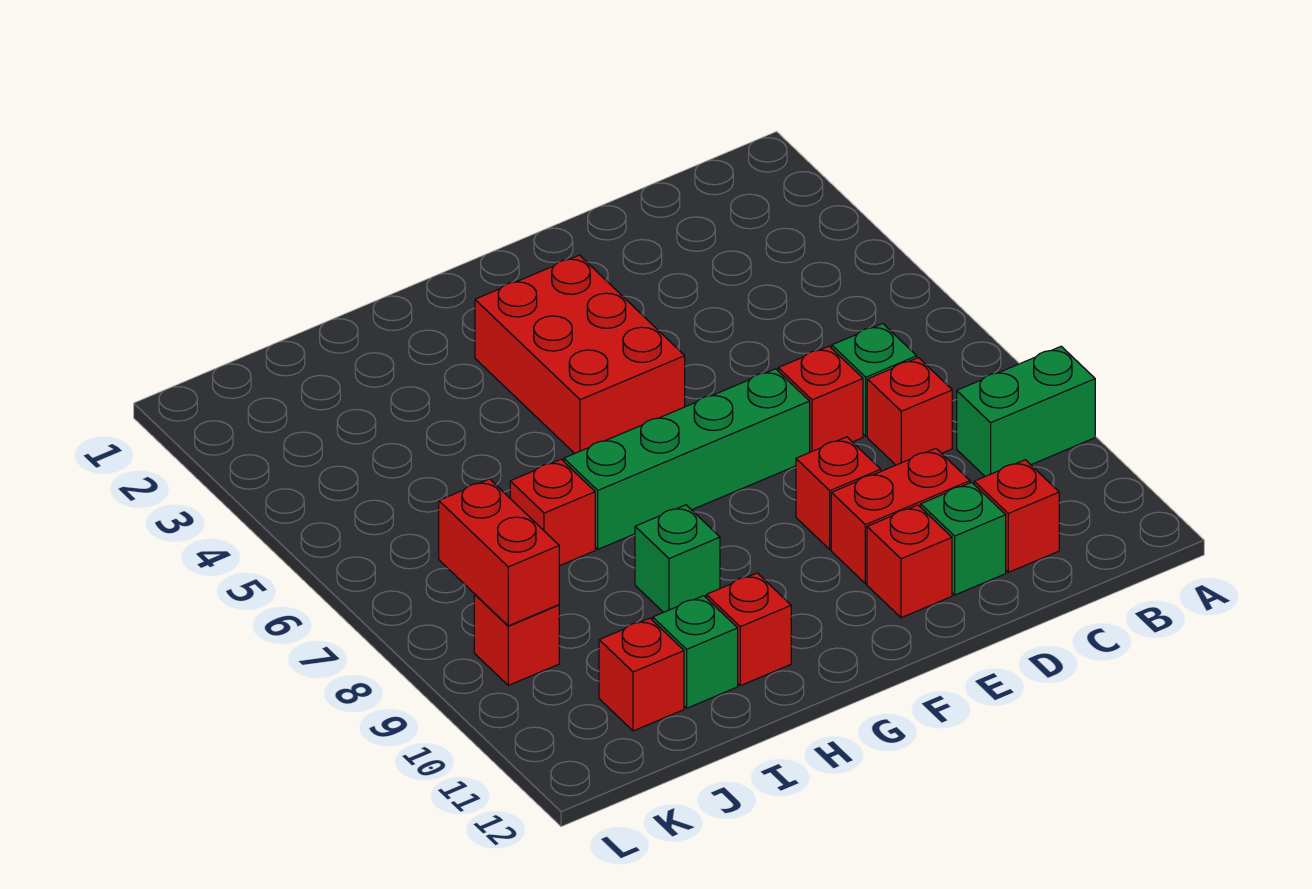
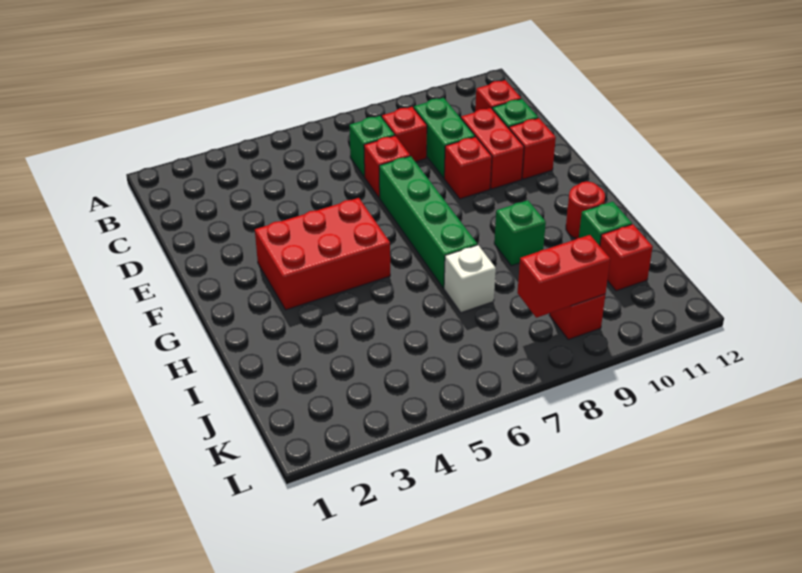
green 1x2 brick [957,346,1095,476] -> green 1x2 brick moved to [414,98,475,178]
red 1x1 brick [706,573,791,686] -> red 1x1 round brick [566,182,605,239]
red 1x1 brick [510,459,595,566] -> white 1x1 brick [444,245,496,313]

